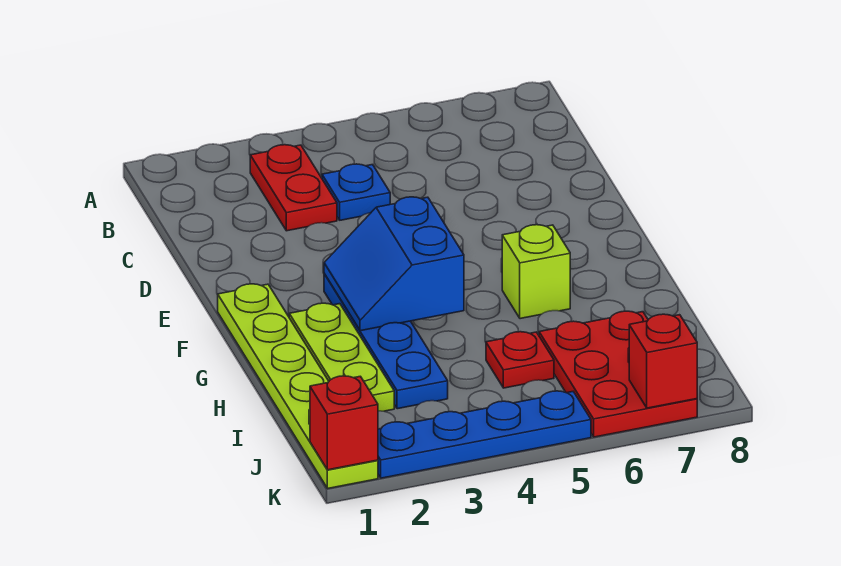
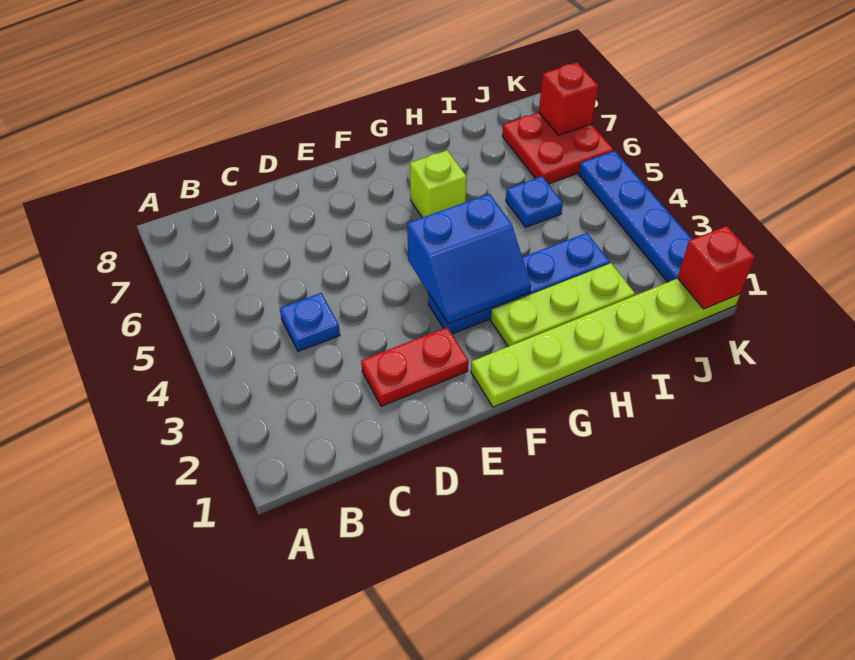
red 1x2 plate [250,145,337,231] -> red 1x2 plate moved to [361,327,468,406]
red 1x1 plate [486,332,554,388] -> blue 1x1 plate [506,177,563,227]
red 2x3 plate [539,311,697,437] -> red 2x2 plate [502,113,613,184]

